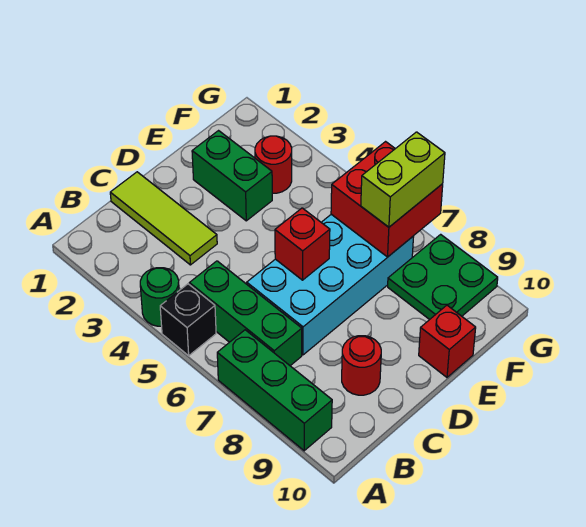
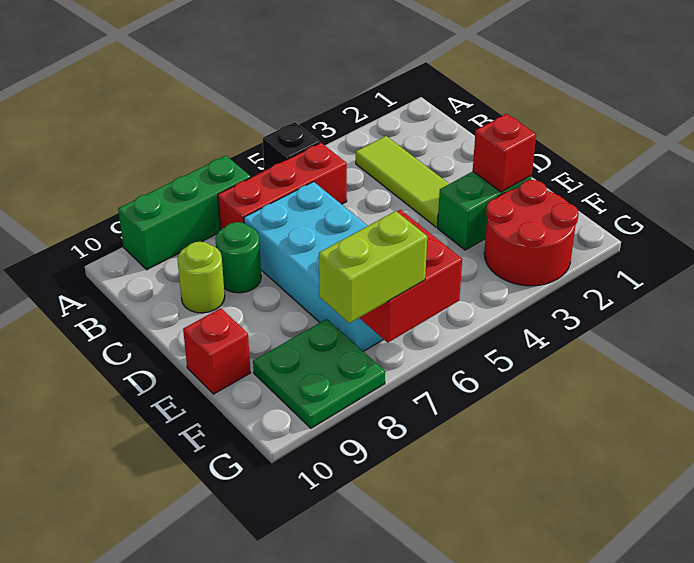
green 1x1 round brick [140,268,179,326] -> green 1x1 round brick moved to [215,222,261,293]
green 1x3 brick [190,261,302,366] -> red 1x3 brick [218,143,347,230]
lime 1x3 tile [110,172,217,265] -> lime 1x3 tile turned to [356,136,449,227]
red 1x1 round brick [342,336,381,395] -> lime 1x1 round brick [177,242,225,313]
red 1x1 brick [275,208,330,280] -> red 1x1 brick moved to [473,114,536,192]
red 1x1 round brick [255,136,292,193] -> red 2x2 round brick [484,180,579,286]
lime 1x2 brick [361,132,445,227] -> lime 1x2 brick turned to [319,211,427,323]

